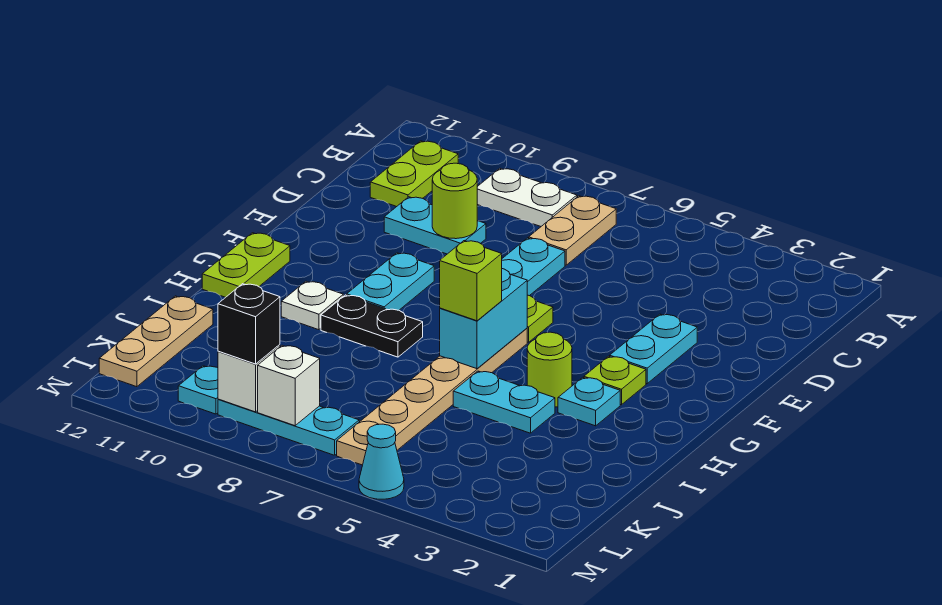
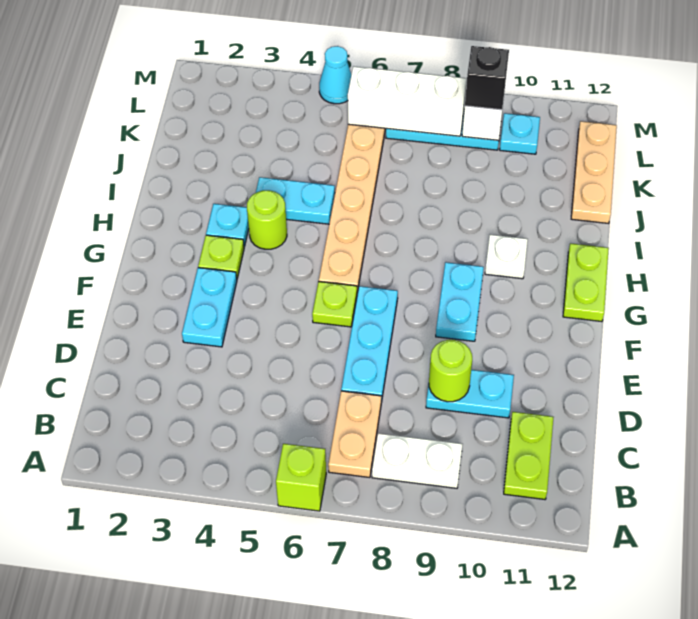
cyan 1x2 brick [440,269,527,369] -> none
lime 1x1 brick [440,241,502,321] -> lime 1x1 brick moved to [276,444,326,511]
black 1x2 plate [321,295,423,357] -> none
white 1x1 brick [258,345,320,426] -> white 1x3 brick [348,66,467,136]

